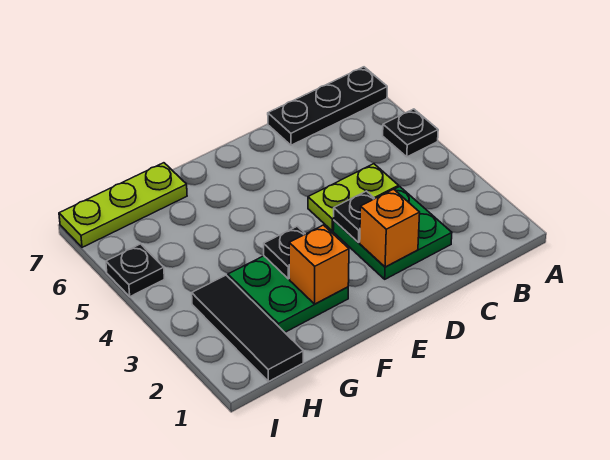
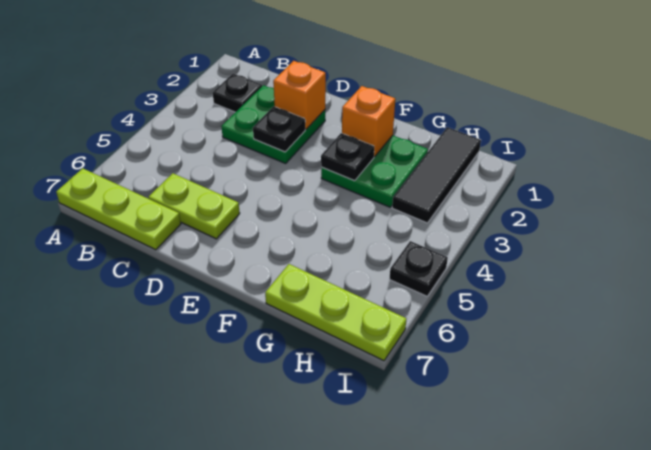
black 1x1 plate [383,109,438,157] -> black 1x1 plate moved to [213,74,262,112]
black 1x3 plate [268,67,387,145] -> lime 1x3 plate [56,168,181,250]
lime 1x2 plate [308,164,399,231] -> lime 1x2 plate moved to [148,173,240,239]

